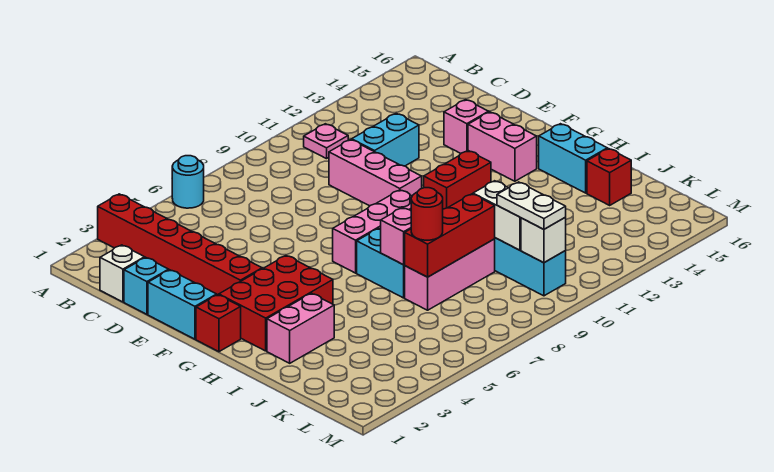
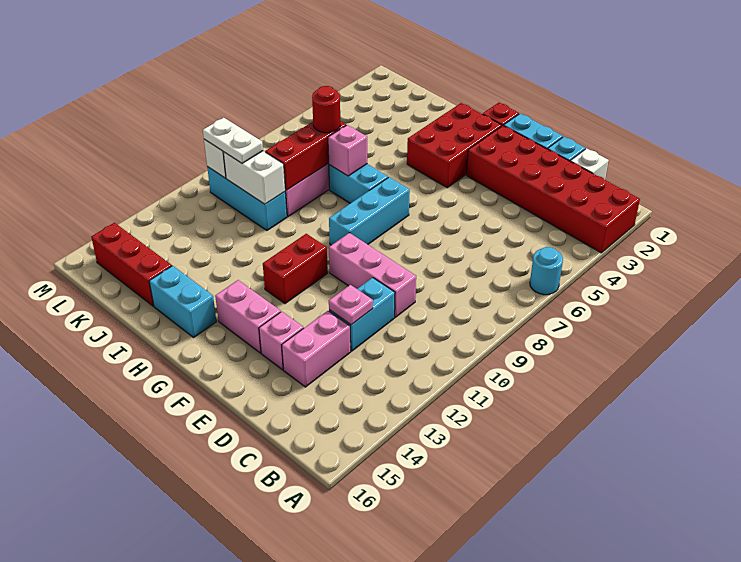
red 1x6 brick [98,194,262,295] -> red 2x6 brick [466,126,640,253]
pink 1x1 plate [304,124,348,159] -> pink 1x1 plate moved to [329,285,373,325]
pink 1x3 brick [333,190,412,273] -> cyan 1x3 brick [329,177,410,245]
pink 1x2 brick [267,293,334,363] -> pink 1x2 brick moved to [282,311,351,387]
red 1x1 brick [587,149,631,205] -> red 1x3 brick [91,223,172,306]

